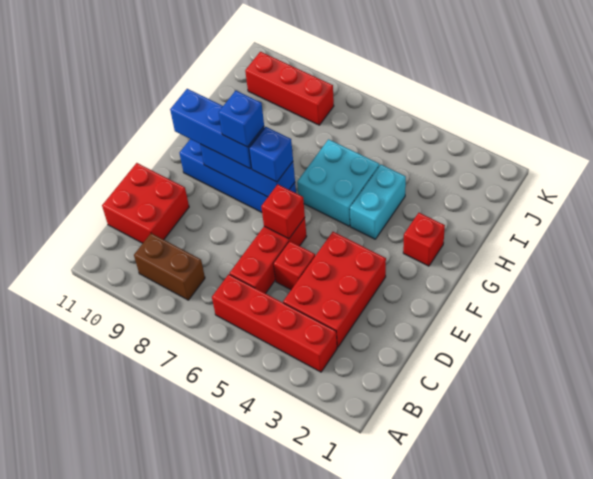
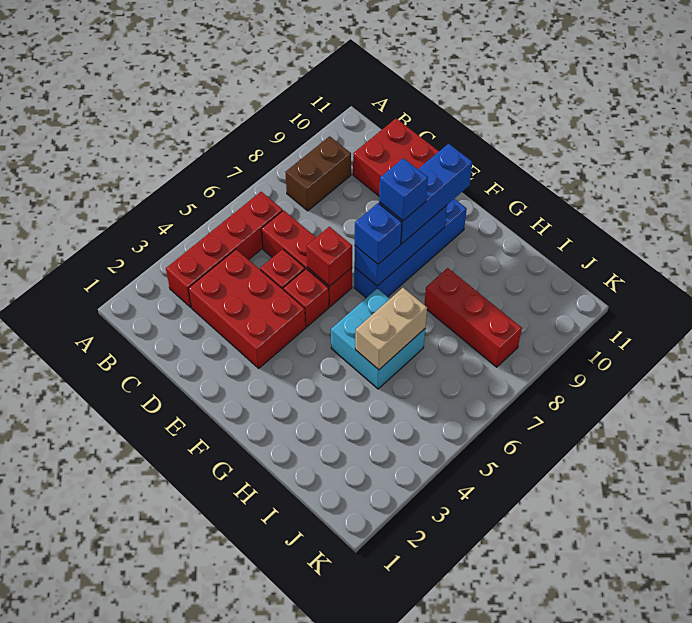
red 1x1 brick [403,213,445,266] -> red 1x1 brick moved to [283,269,329,327]
cyan 1x2 brick [350,164,406,239] -> none
none -> tan 1x2 brick [355,288,427,370]
red 1x3 brick [245,52,334,125] -> red 1x3 brick turned to [424,268,522,367]

